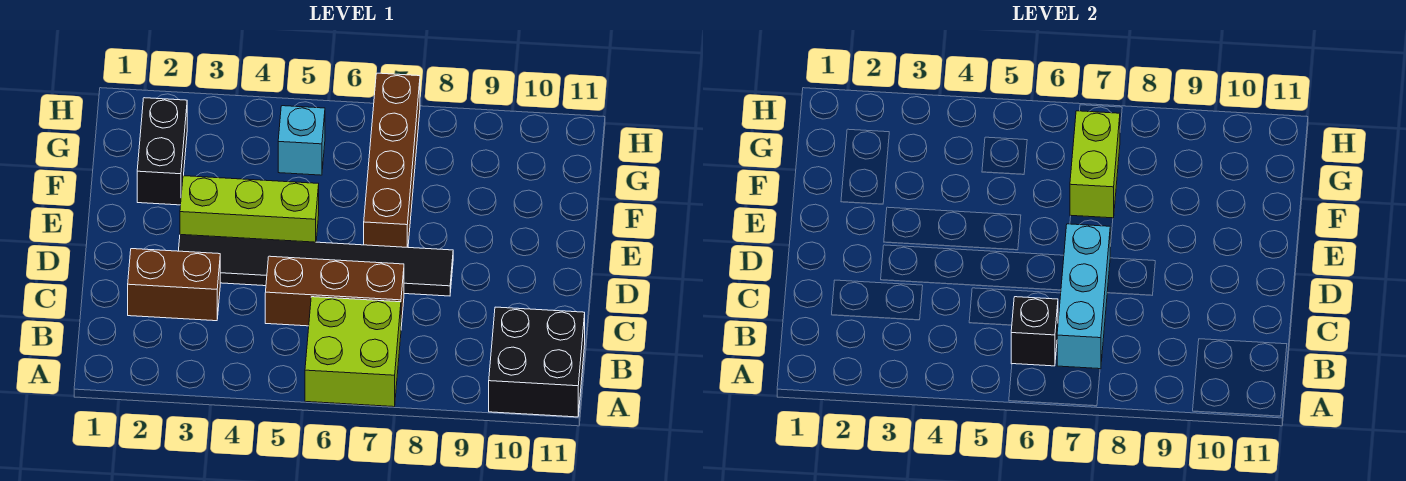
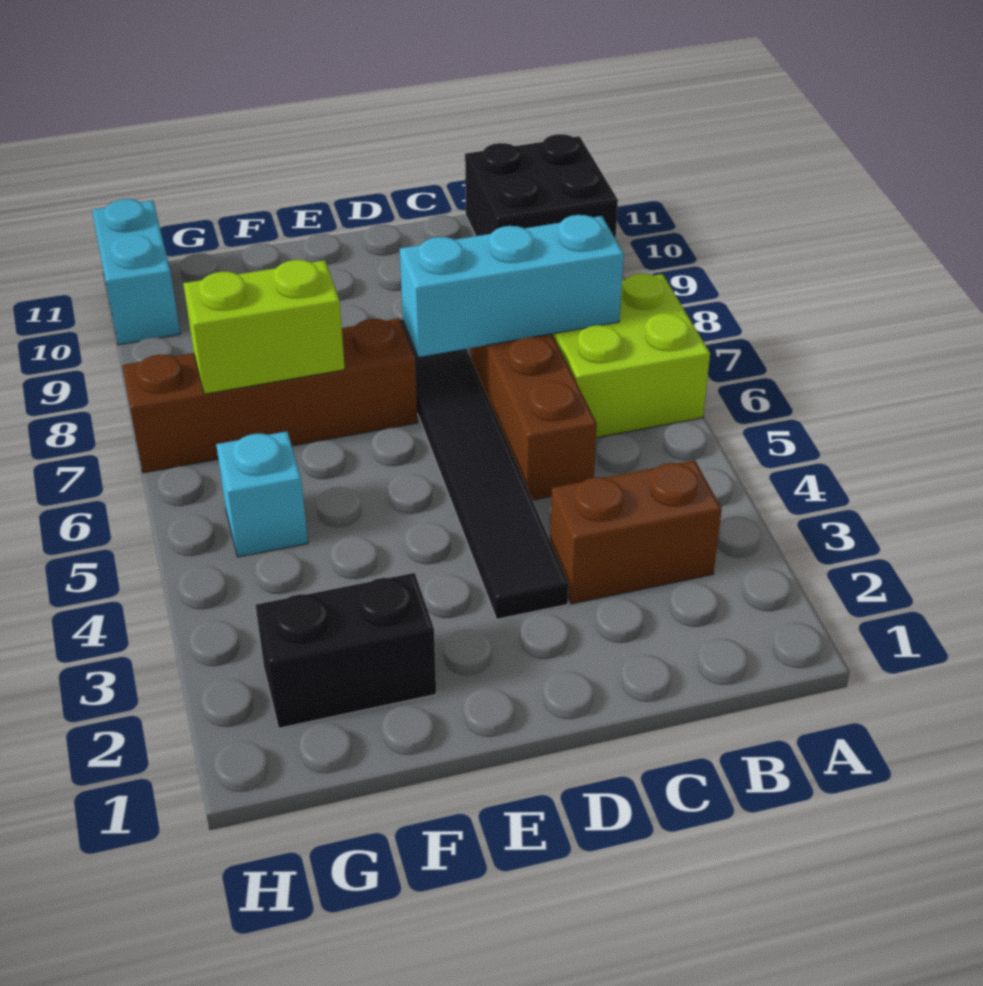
black 1x1 brick [1011,297,1058,366] -> none
brown 1x2 brick [128,249,220,321] -> brown 1x2 brick turned to [550,460,722,604]
lime 1x3 brick [180,176,319,242] -> none
none -> cyan 1x2 brick [92,199,180,345]

